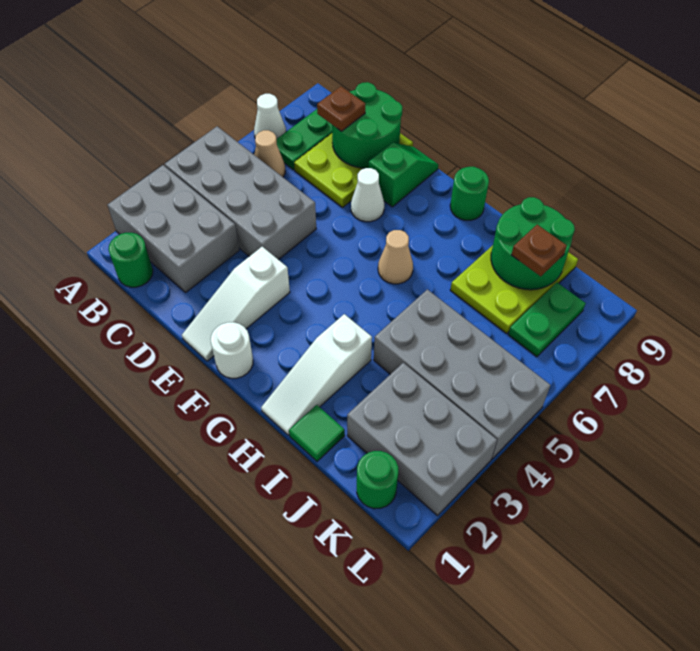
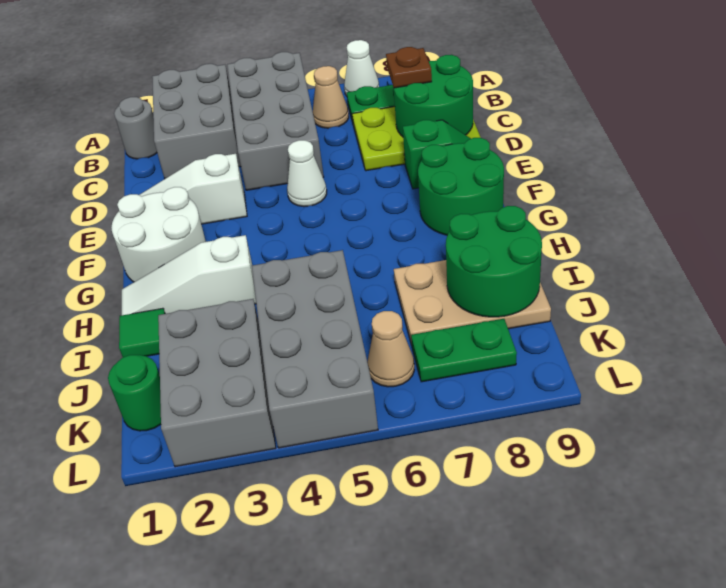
green 1x1 round brick [109,233,153,287] -> grey 1x1 round brick [114,97,157,159]
white 1x1 cone [351,168,384,222] -> white 1x1 cone moved to [287,140,327,207]
white 1x1 round brick [211,322,253,378] -> white 2x2 round brick [111,187,206,282]
tan 1x1 cone [378,230,413,284] -> tan 1x1 cone moved to [367,311,414,387]
green 1x1 round brick [450,167,489,220] -> green 2x2 round brick [418,138,504,235]
lime 2x3 plate [450,245,578,334] -> tan 2x3 plate [394,260,551,345]
brown 1x1 plate [511,225,567,276] -> none

